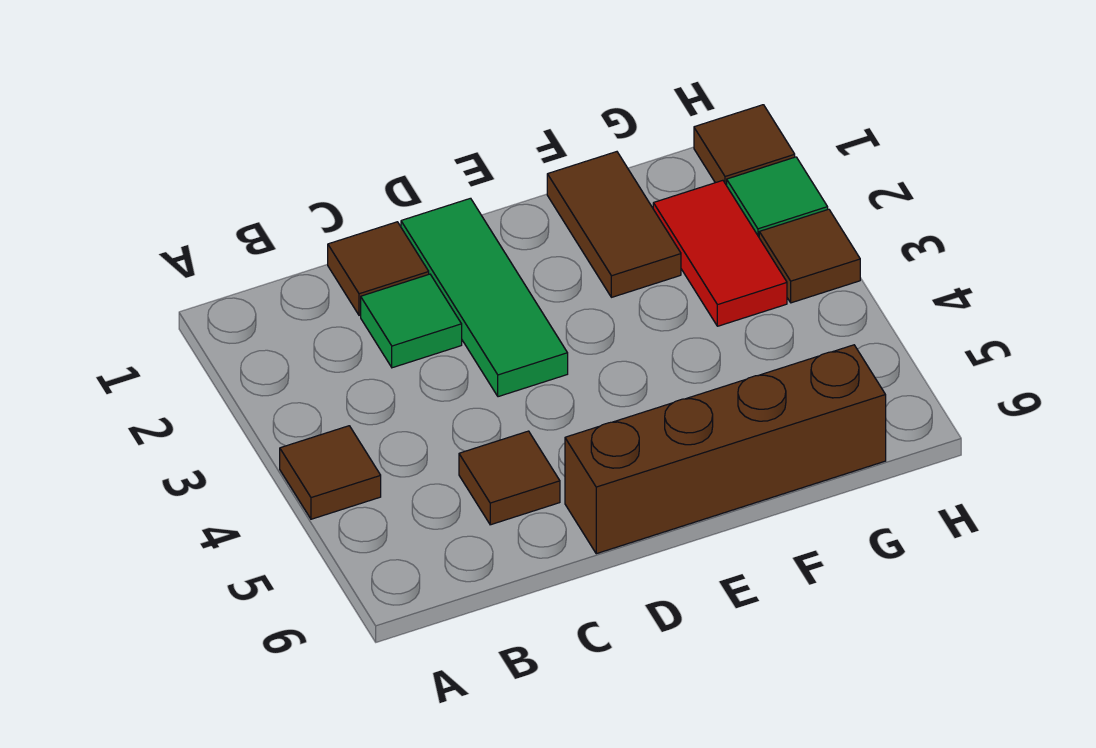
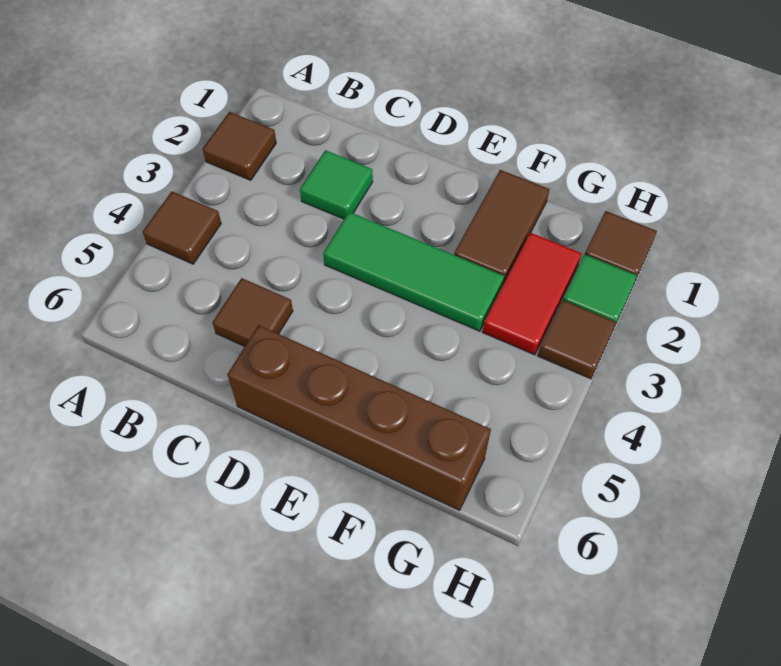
brown 1x1 tile [328,222,429,315] -> brown 1x1 tile moved to [203,112,276,180]
green 1x3 tile [401,198,568,397] -> green 1x3 tile turned to [323,212,504,331]

